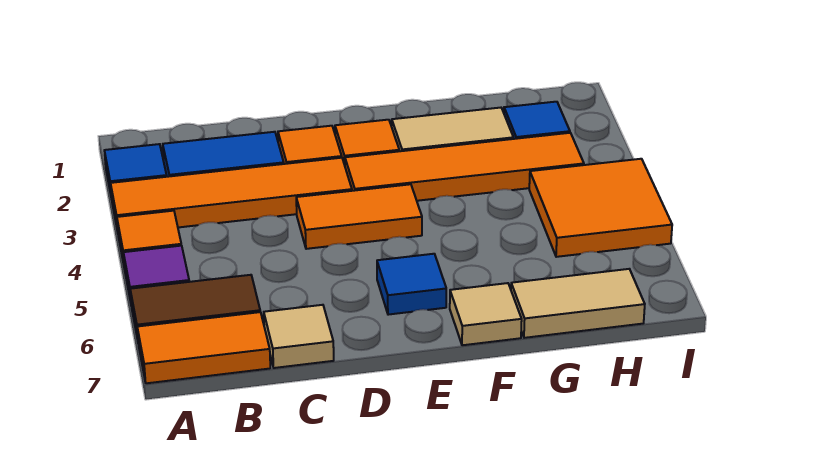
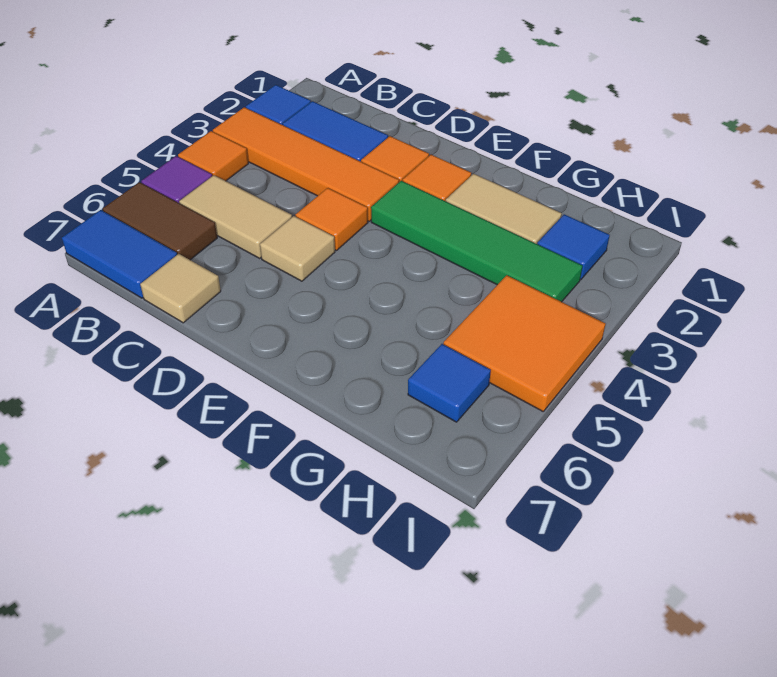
orange 1x2 tile [137,312,270,383] -> blue 1x2 tile [62,210,177,298]
orange 1x2 tile [296,184,422,249] -> orange 1x1 tile [296,188,368,250]
orange 1x4 tile [345,133,584,201] -> green 1x4 tile [371,181,582,302]
blue 1x1 tile [377,254,446,315] -> blue 1x1 tile moved to [408,344,491,422]
tan 1x1 tile [450,283,522,345] -> tan 1x1 tile moved to [260,216,335,281]
tan 1x2 tile [511,269,645,338] -> tan 1x2 tile moved to [179,175,292,258]

